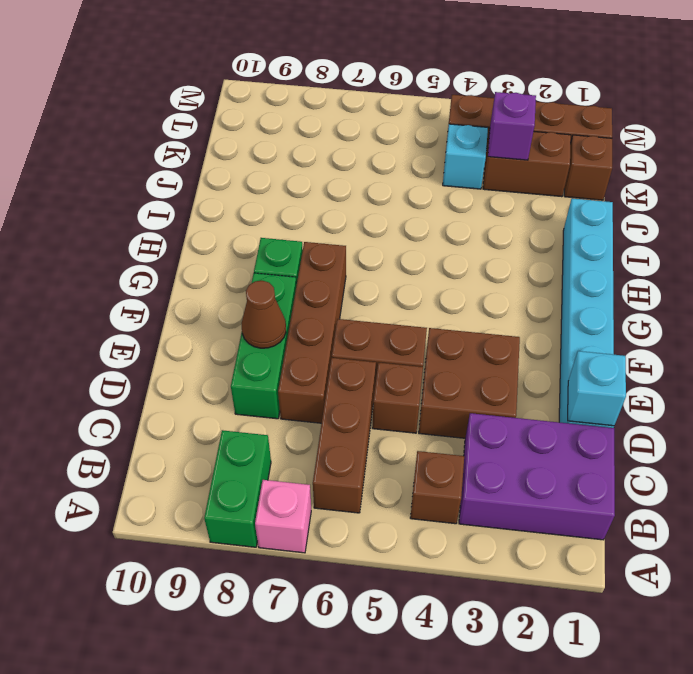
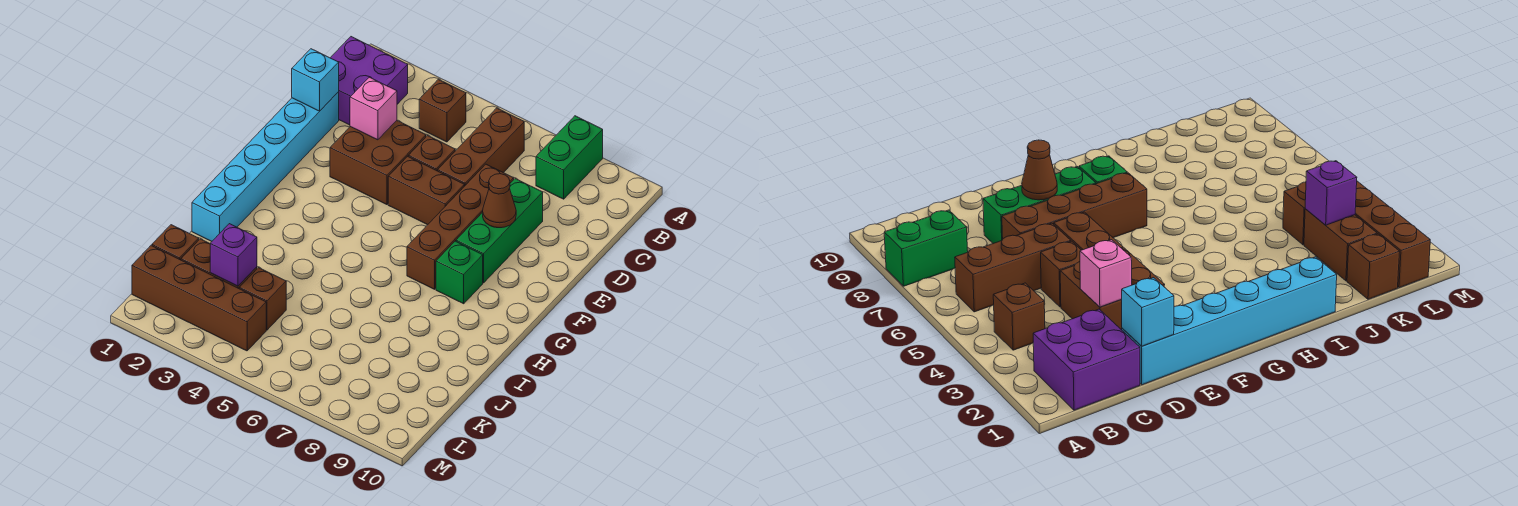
pink 1x1 brick [255,480,311,553] -> pink 1x1 brick moved to [350,77,397,140]
purple 2x3 brick [459,413,615,540] -> purple 2x2 brick [331,37,408,125]
cyan 1x1 brick [443,124,488,189] -> brown 1x1 brick [239,268,286,330]

